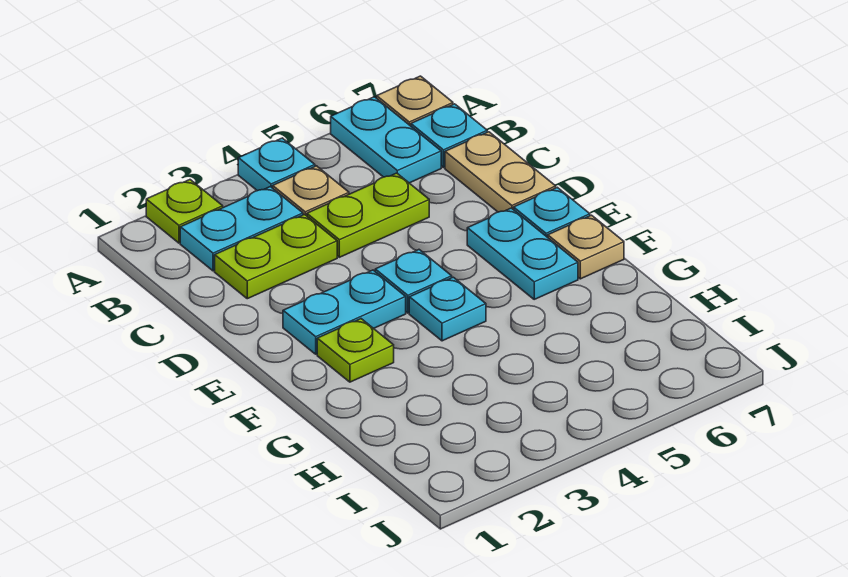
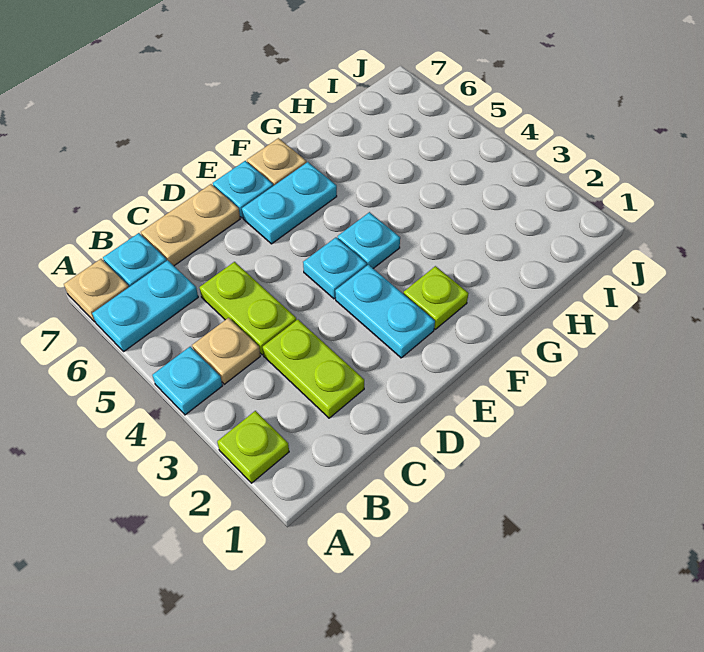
cyan 1x2 plate [180,187,303,271] -> none

